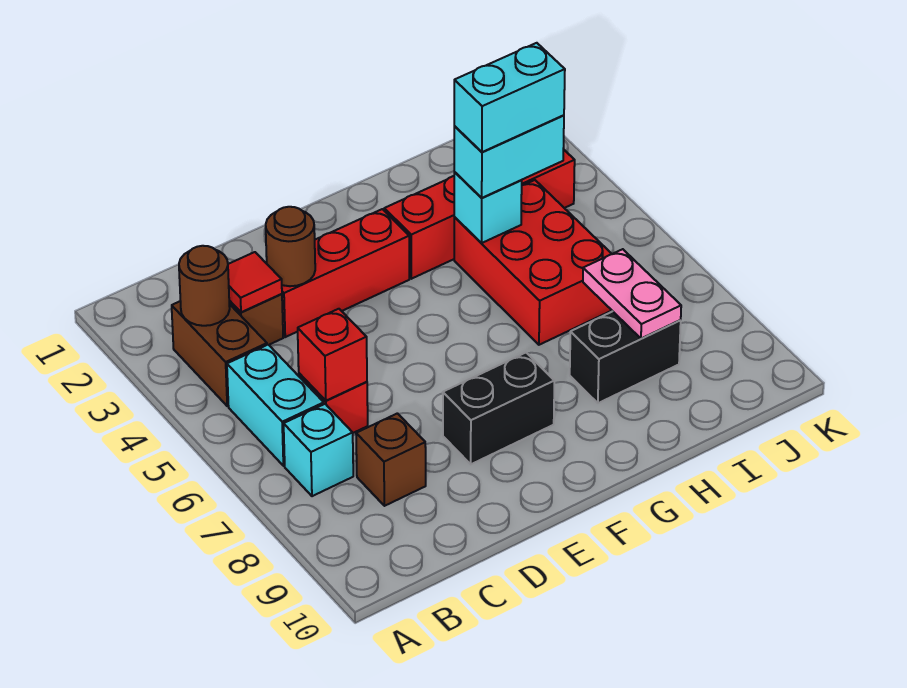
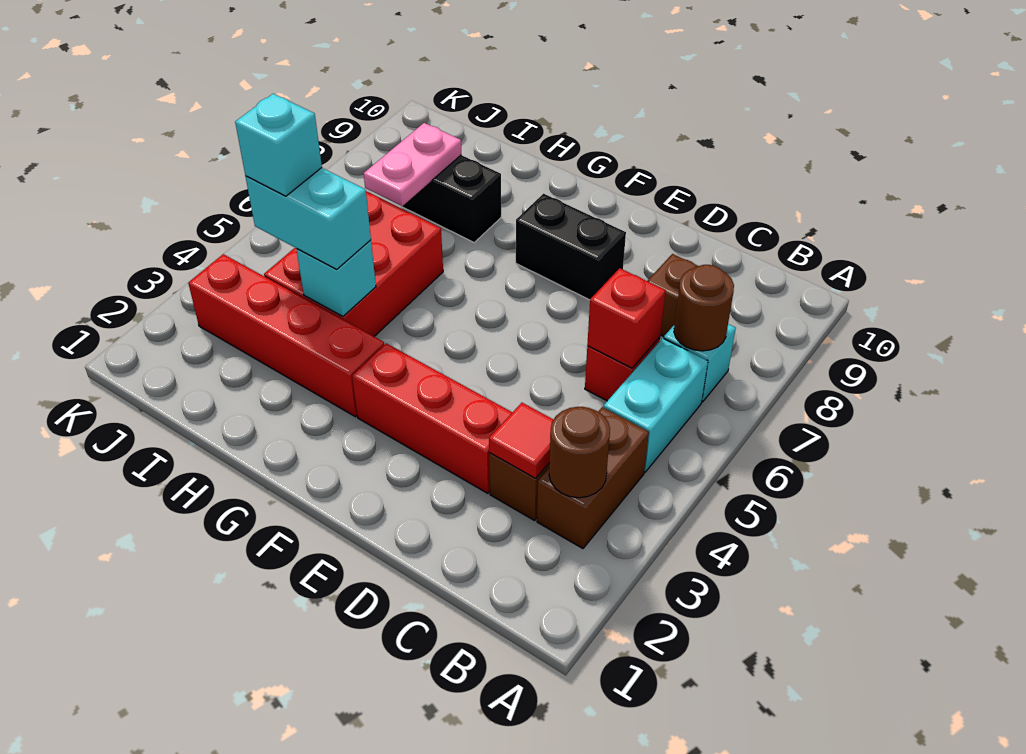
brown 1x1 round brick [266,207,315,286] -> brown 1x1 round brick moved to [674,265,734,351]
cyan 1x2 brick [454,43,565,152] -> cyan 1x1 brick [235,94,322,196]

